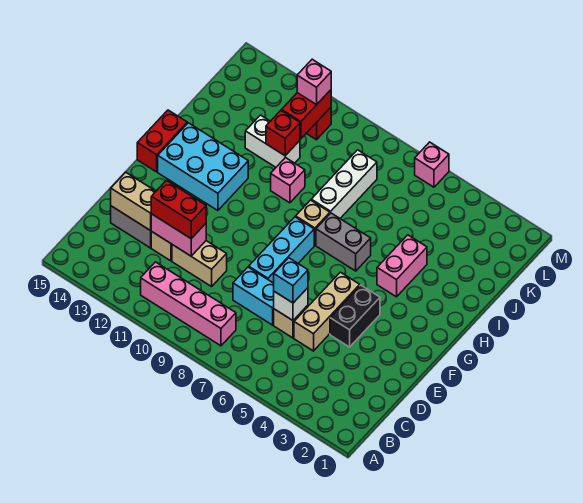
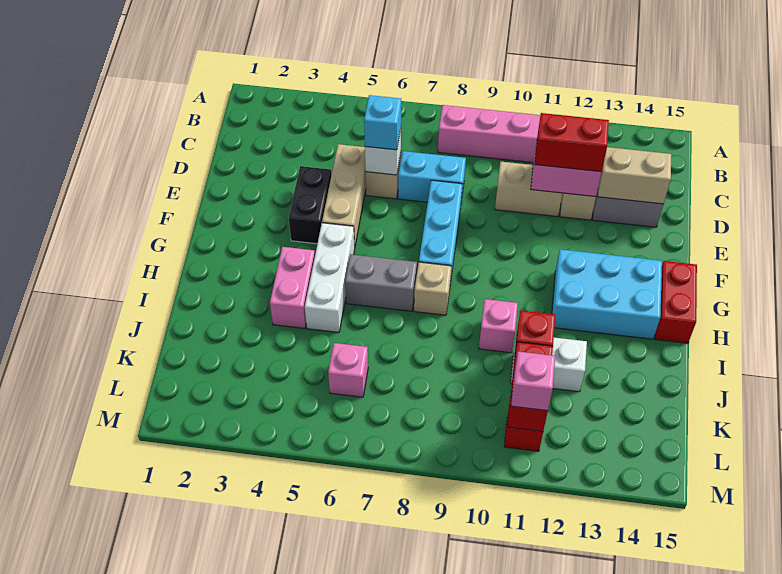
white 1x3 brick [311,150,377,218] -> white 1x3 brick moved to [305,223,355,332]
pink 1x1 brick [415,142,449,187] -> pink 1x1 brick moved to [328,343,368,397]

